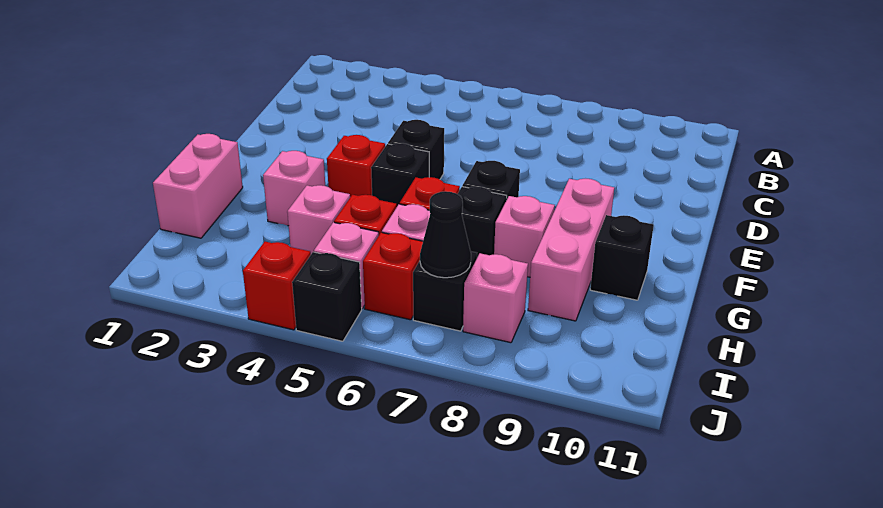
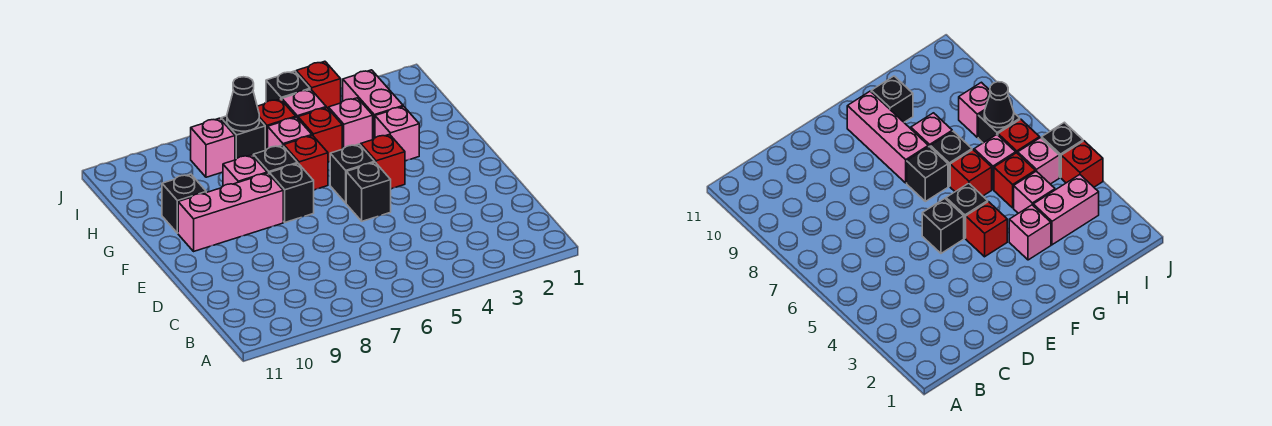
pink 1x3 brick [528,179,614,321] -> pink 1x3 brick turned to [178,173,283,251]
pink 1x2 brick [153,134,243,238] -> pink 1x2 brick moved to [343,70,403,139]

